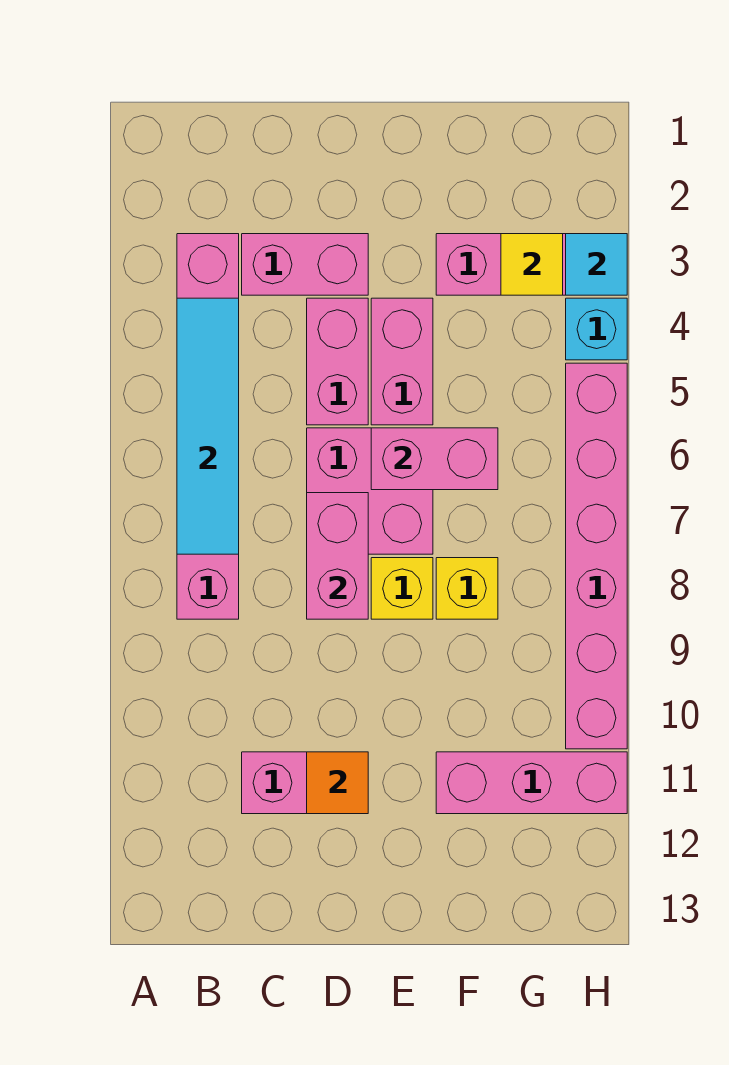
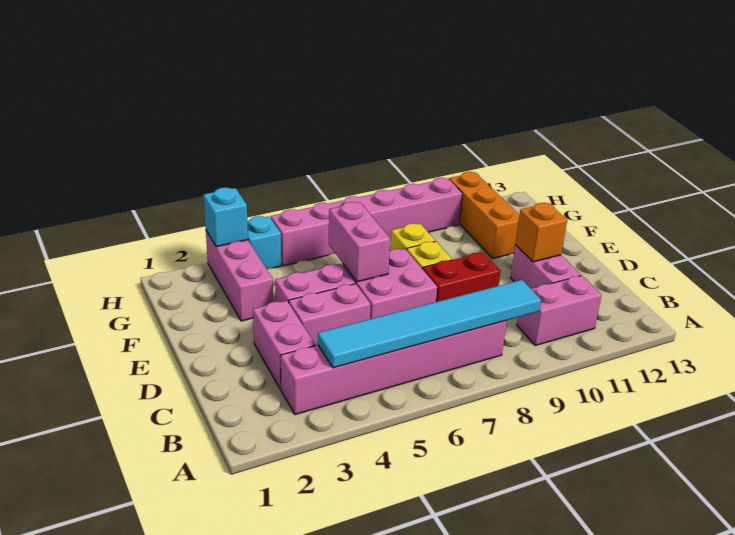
cyan 1x4 tile [177,298,239,554] -> cyan 1x6 tile [318,280,541,368]
pink 1x2 brick [307,493,368,619] -> pink 1x2 brick moved to [517,275,602,346]
none -> red 1x2 brick [423,252,501,302]
orange 1x1 tile [307,752,368,814] -> orange 1x1 brick [515,203,567,262]
pink 1x3 brick [436,752,627,814] -> orange 1x3 brick [449,172,519,258]
yellow 1x1 tile [501,234,563,295] -> none
cyan 1x1 tile [566,234,627,295] -> cyan 1x1 brick [204,187,248,247]

